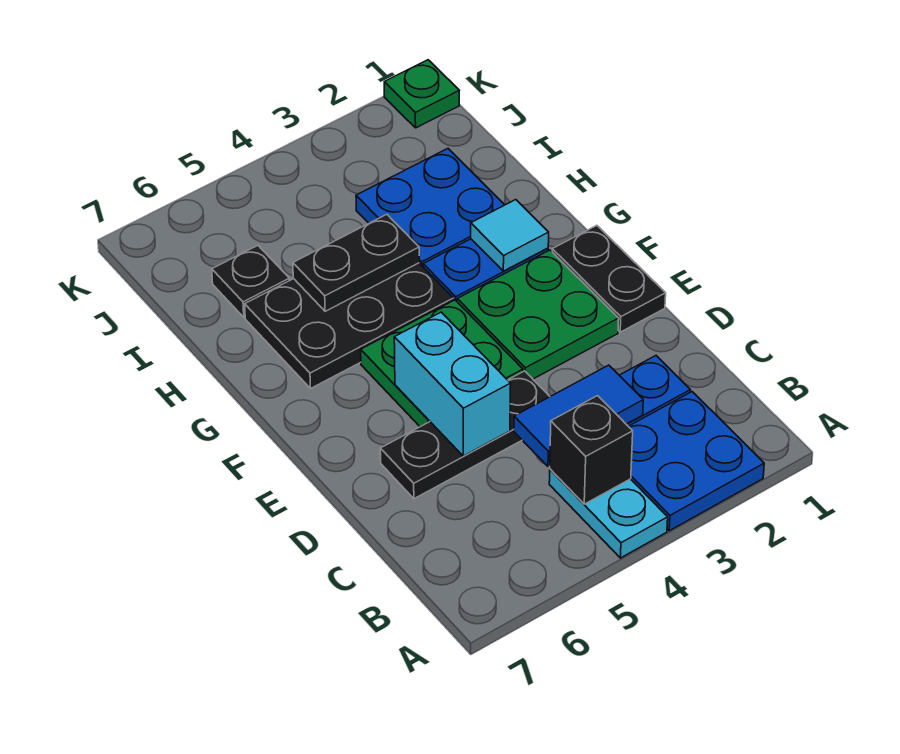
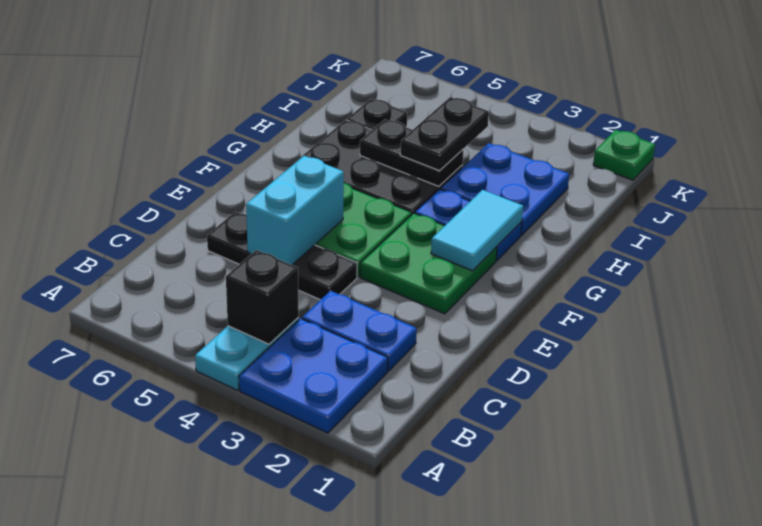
blue 1x2 tile [514,365,643,467] -> none
black 1x2 plate [552,225,666,332] -> black 1x2 plate moved to [400,97,489,171]
cyan 1x1 tile [471,200,549,271] -> cyan 1x2 tile [431,190,523,271]

